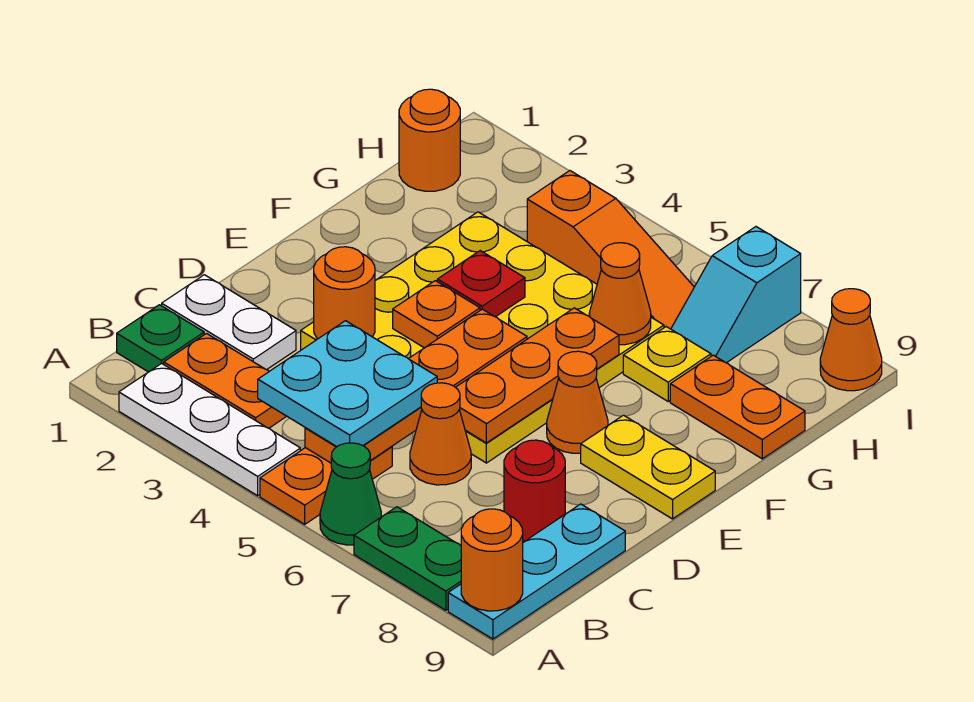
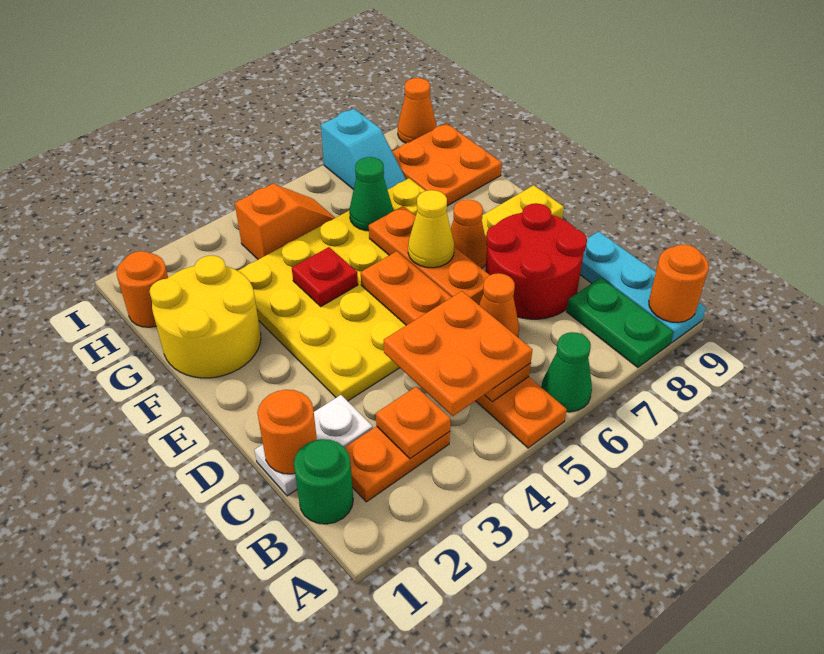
white 1x3 plate [119,363,301,496] -> none
green 1x2 plate [354,507,461,610] -> green 1x2 plate turned to [567,278,673,368]
green 1x1 plate [117,305,204,372] -> green 1x1 round brick [294,439,353,524]
cyan 2x2 plate [258,321,437,447] -> orange 2x2 plate [384,291,532,416]
red 1x1 round brick [504,440,565,541] -> red 2x2 round brick [485,203,587,319]
orange 1x1 round brick [314,247,375,339] -> orange 1x1 round brick moved to [257,390,317,474]
orange 1x1 plate [393,281,480,348] -> orange 1x1 plate moved to [376,387,451,459]
none -> yellow 1x1 cone [408,190,454,268]
none -> yellow 2x2 round brick [149,255,261,378]
orange 1x1 cone [589,243,651,345] -> green 1x1 cone [349,157,393,231]
orange 1x2 plate [670,355,805,459] -> orange 2x2 plate [392,123,502,206]
orange 1x3 slope [527,171,694,329] -> orange 1x2 slope [235,184,335,259]

